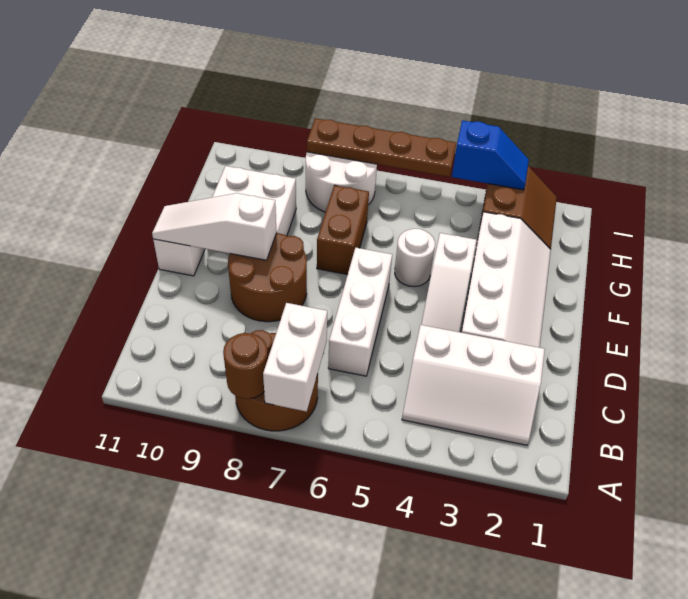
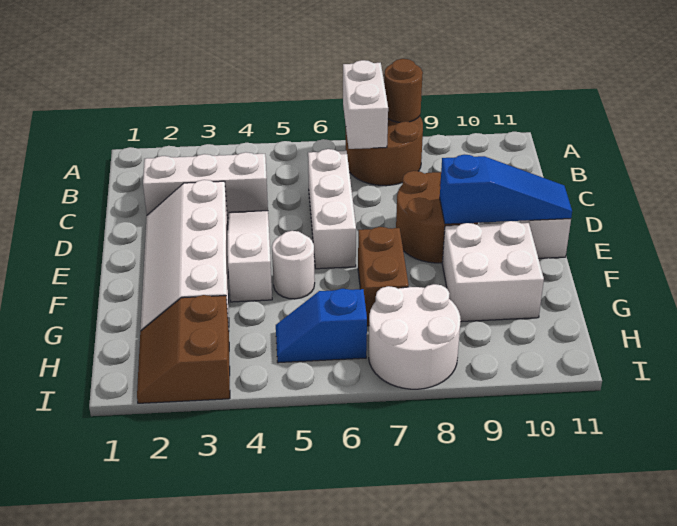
white 1x3 slope [152,193,277,260] -> blue 1x3 slope [440,154,572,224]
blue 1x2 slope [452,120,529,190] -> blue 1x2 slope moved to [276,289,367,363]
brown 1x4 plate [307,118,456,177] -> none

